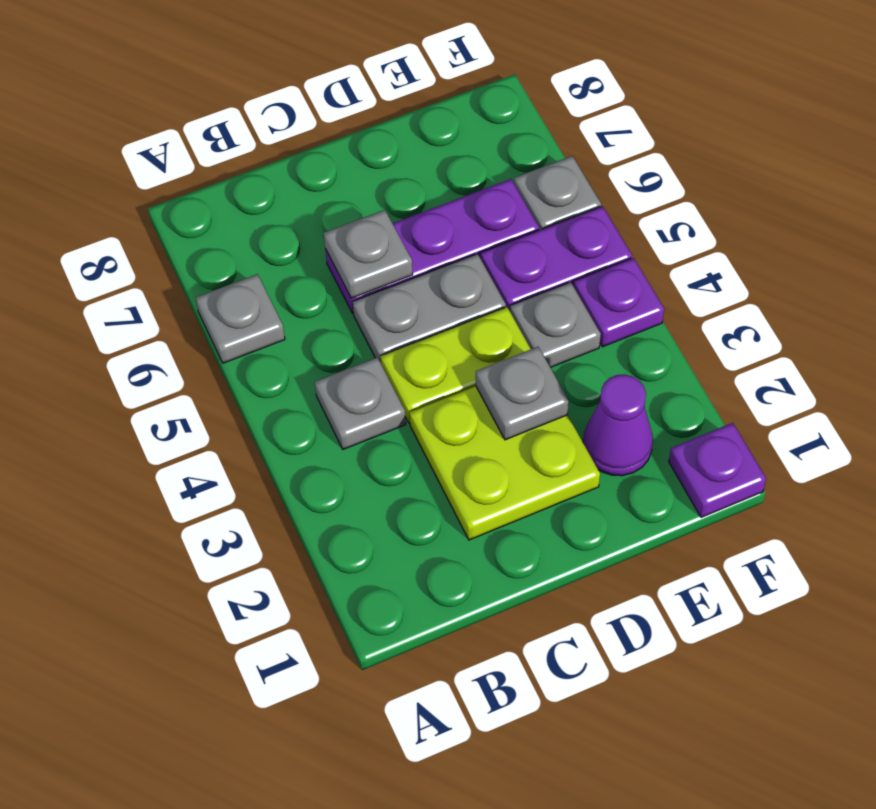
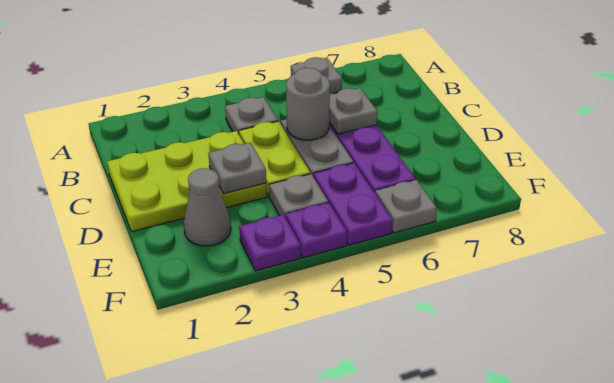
lime 2x2 plate [410,386,600,540] -> lime 2x3 plate [107,131,267,232]
none -> grey 1x1 round brick [286,68,330,140]
purple 1x1 cone [583,374,653,476] -> grey 1x1 cone [184,168,231,246]
purple 1x1 plate [669,423,766,517] -> purple 1x1 plate moved to [239,215,301,271]

